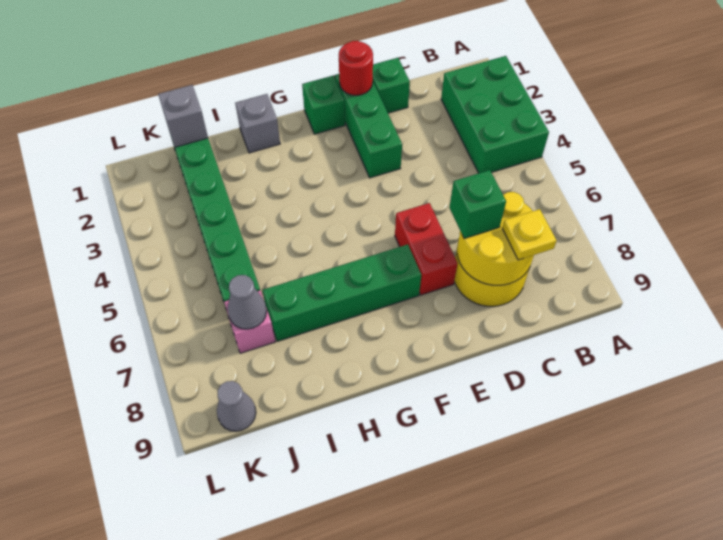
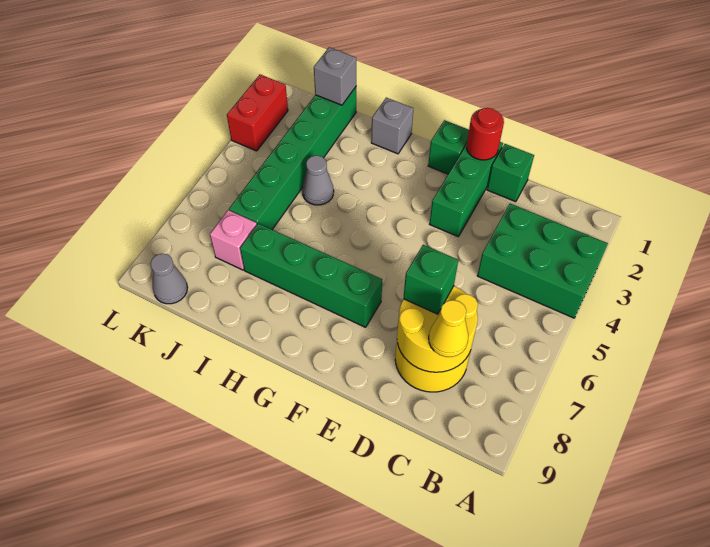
green 2x3 brick [441,56,549,173] -> green 2x3 brick turned to [477,204,608,318]
yellow 1x1 plate [502,209,557,260] -> yellow 1x1 cone [429,300,468,357]
red 1x2 brick [395,203,458,295] -> red 1x2 brick moved to [227,75,288,151]
grey 1x1 cone [228,275,267,329] -> grey 1x1 cone moved to [302,155,334,205]

